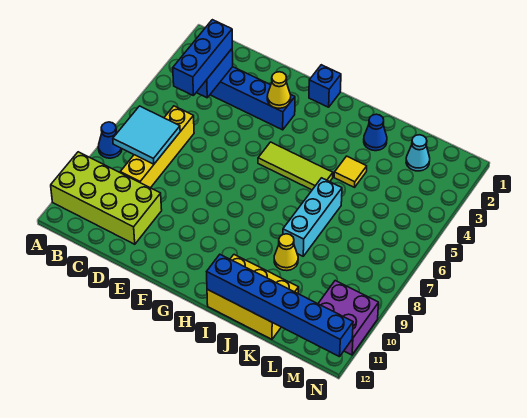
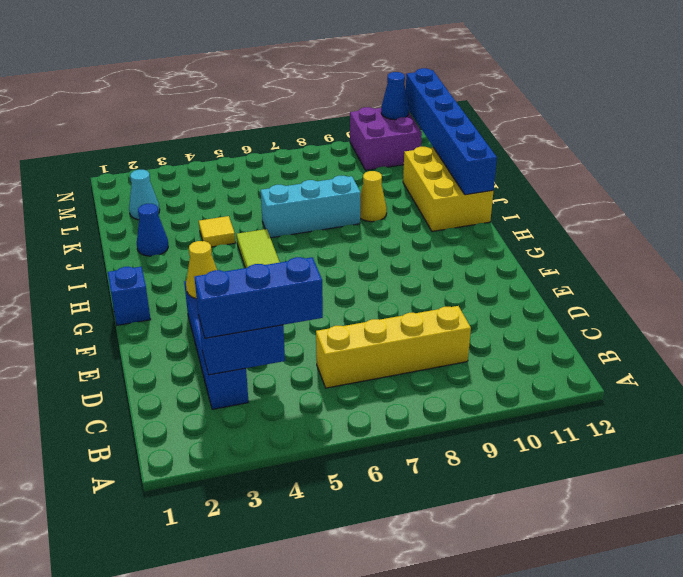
blue 1x1 cone [98,122,122,158] -> blue 1x1 cone moved to [381,72,409,120]
lime 2x4 brick [51,152,162,244] -> none
cyan 2x2 tile [113,106,180,164] -> none

